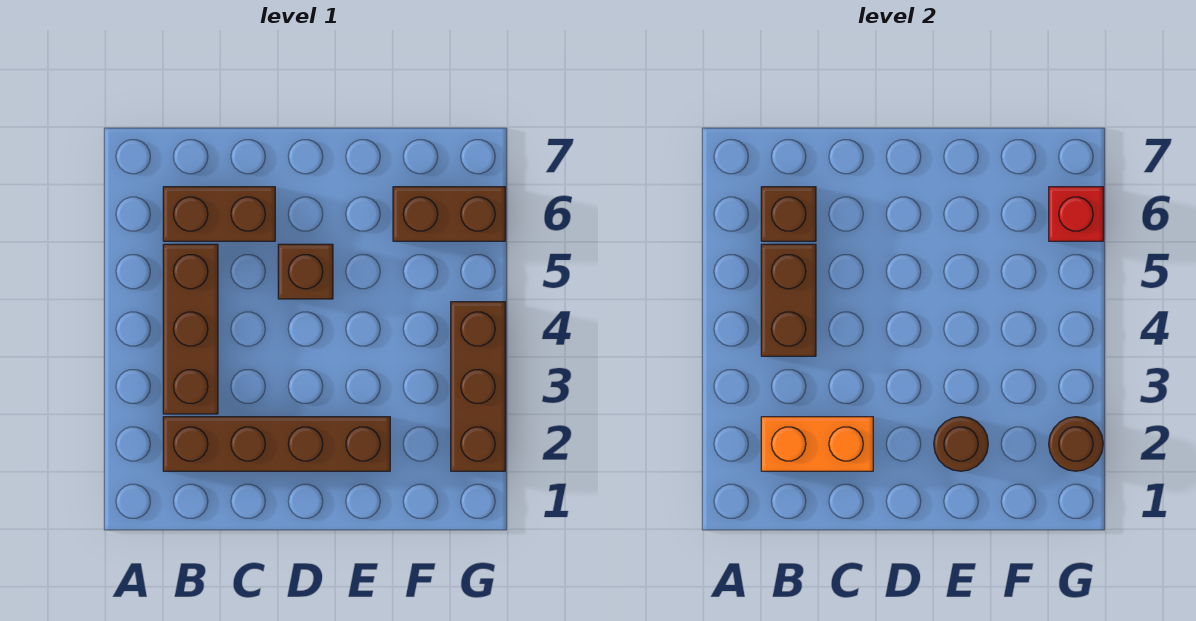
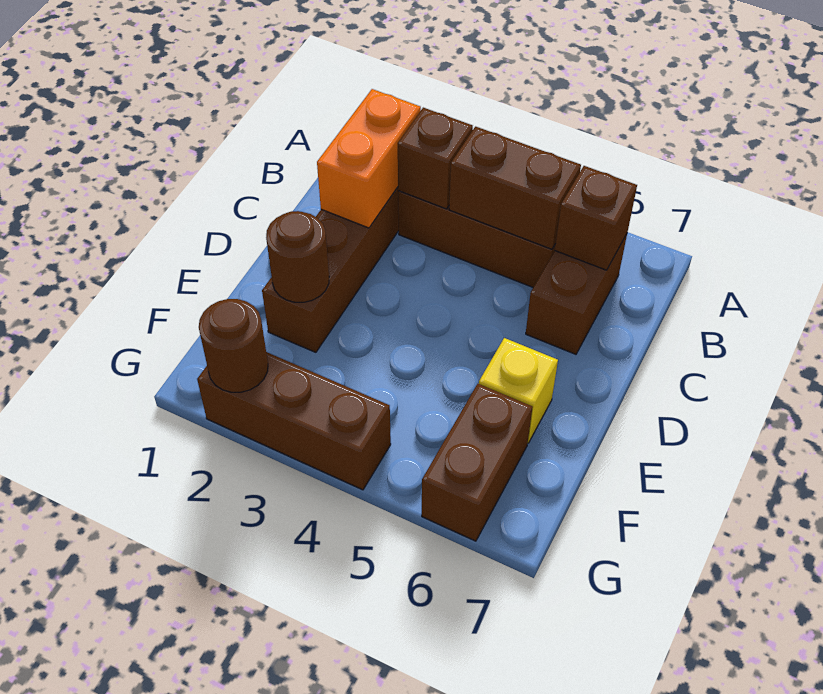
brown 1x1 brick [278,244,333,299] -> brown 1x1 brick moved to [398,108,473,209]
none -> yellow 1x1 brick [479,338,558,443]
red 1x1 brick [1049,187,1103,241] -> none

